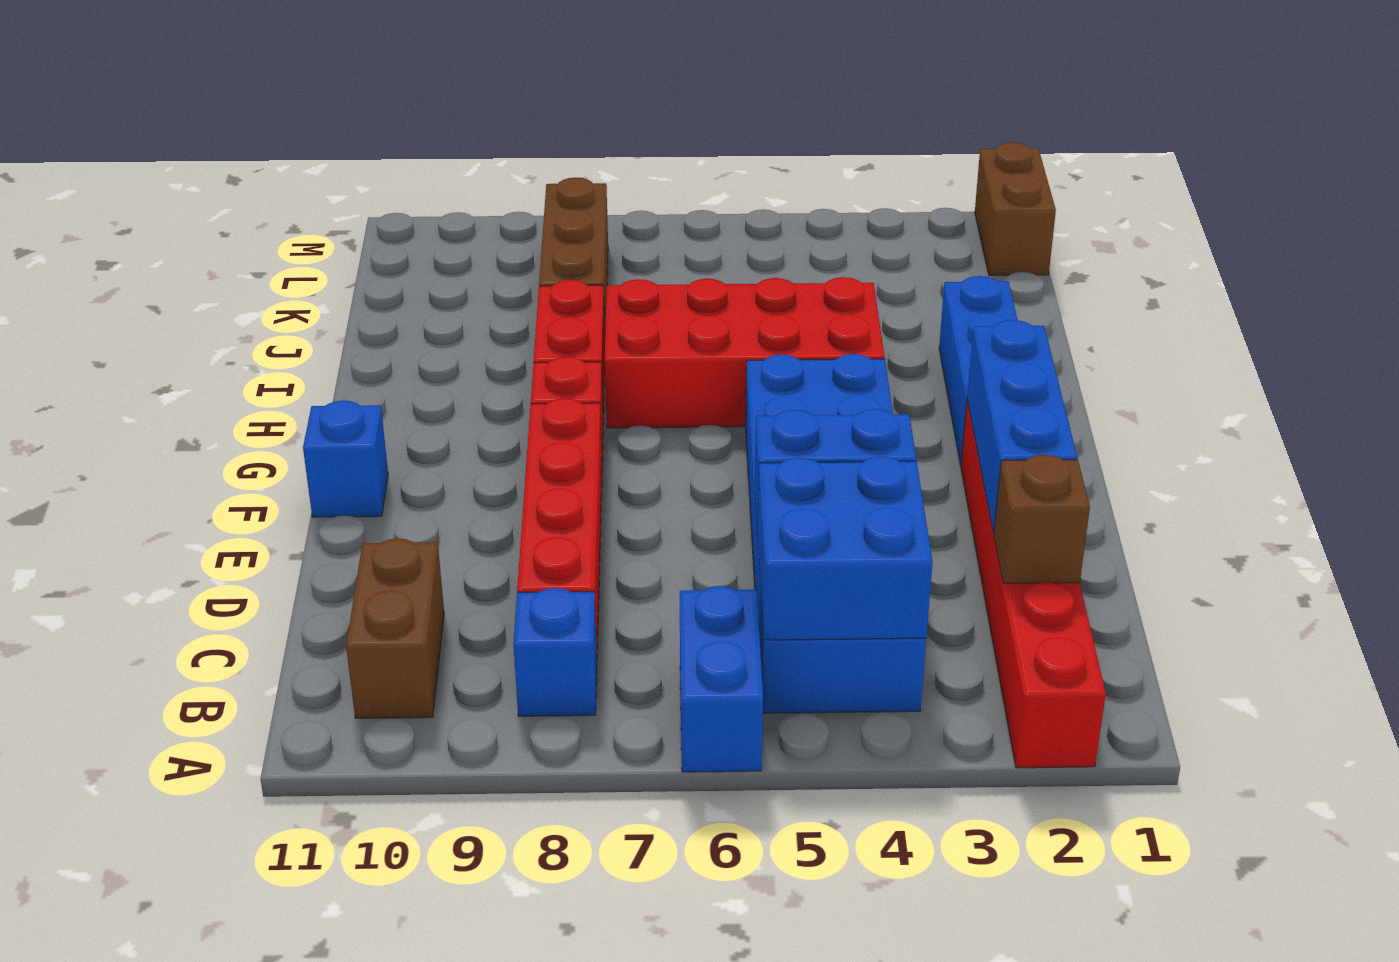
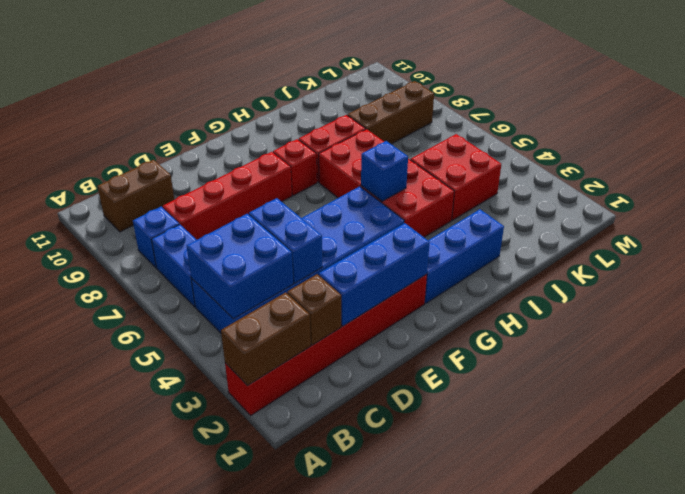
blue 1x2 brick [680,586,763,772] -> blue 1x2 brick turned to [151,224,196,307]
blue 1x1 brick [303,401,388,517] -> blue 1x1 brick moved to [361,141,408,201]
none -> red 2x2 brick [411,134,501,220]
brown 1x2 brick [975,142,1056,276] -> brown 1x2 brick moved to [221,292,311,386]

